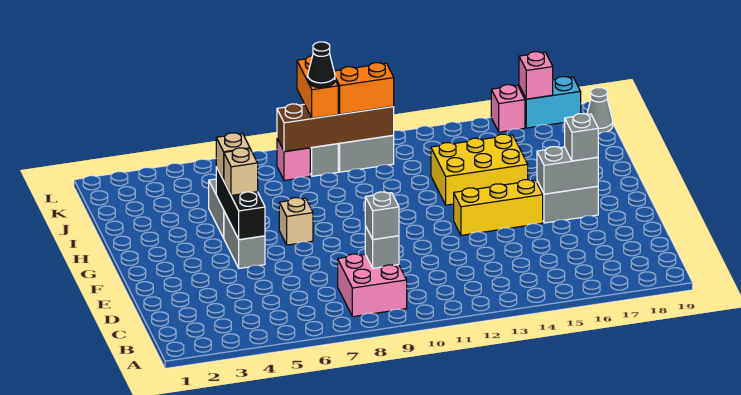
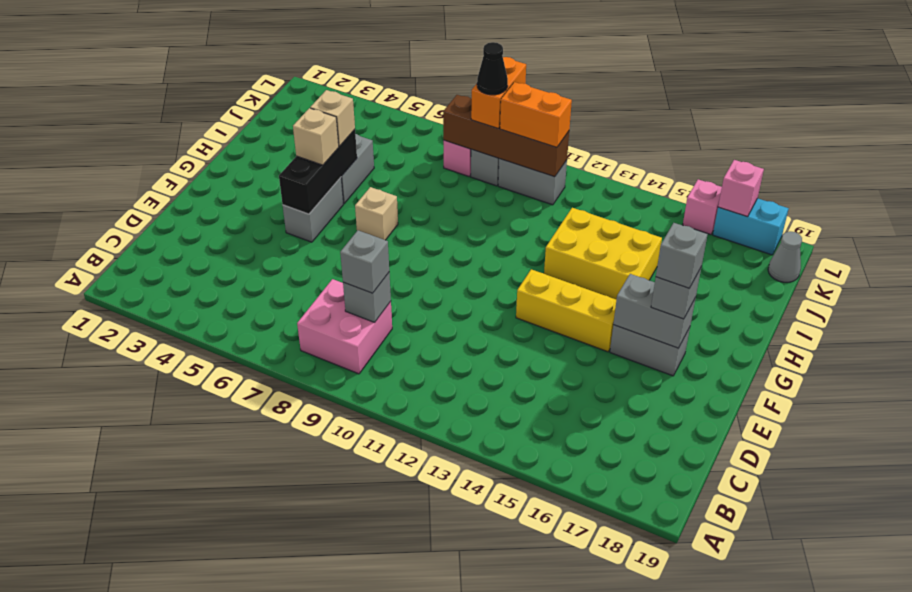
none -> grey 1x1 brick [656,223,708,288]

